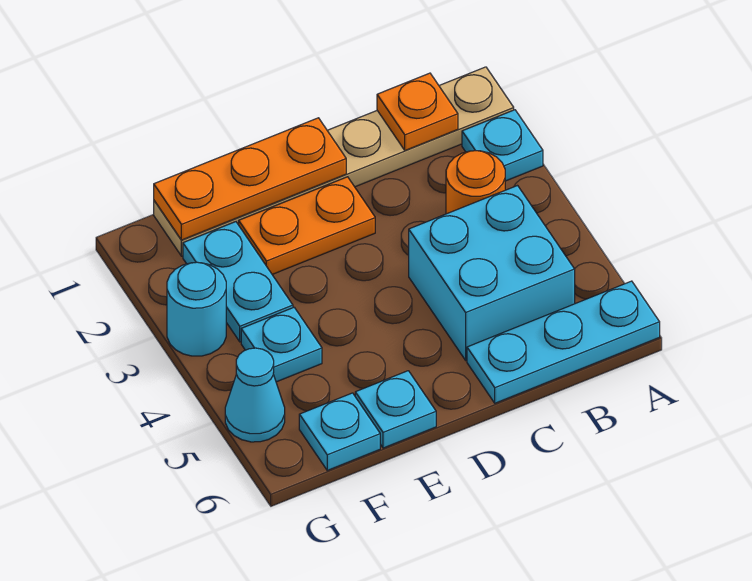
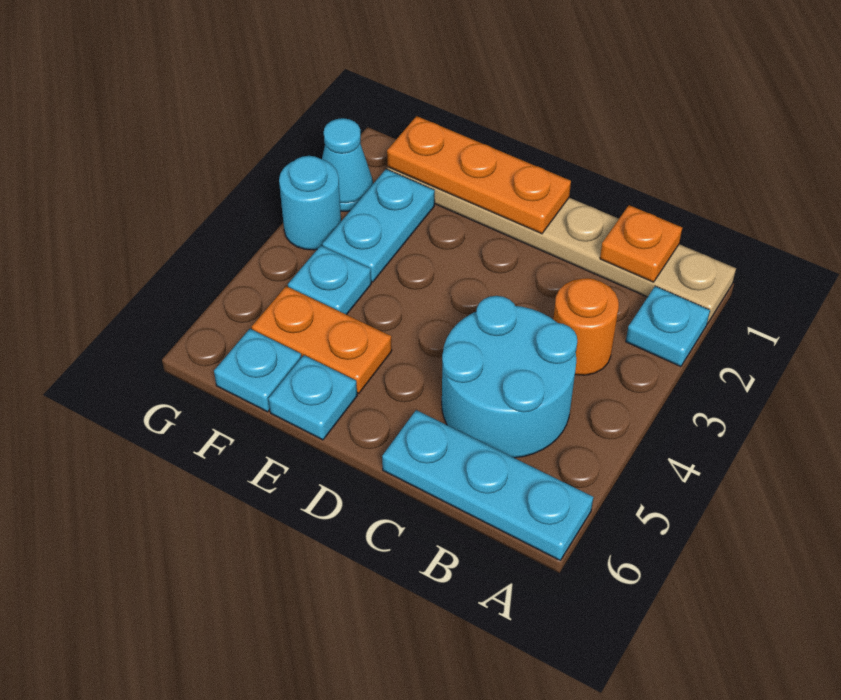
cyan 2x2 brick [409,186,575,360] -> cyan 2x2 round brick [442,296,577,458]
orange 1x2 plate [239,177,375,274] -> orange 1x2 plate moved to [252,286,392,393]
cyan 1x1 cone [225,348,285,442] -> cyan 1x1 cone moved to [322,118,373,211]

